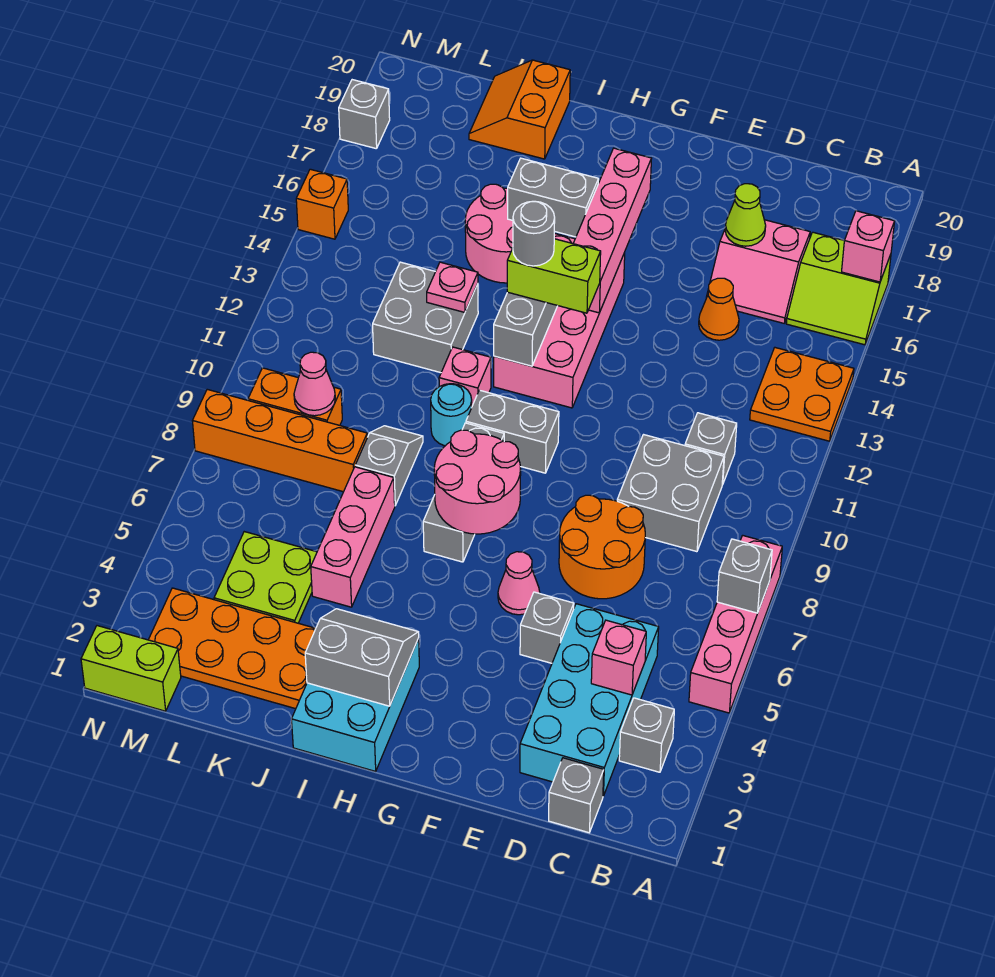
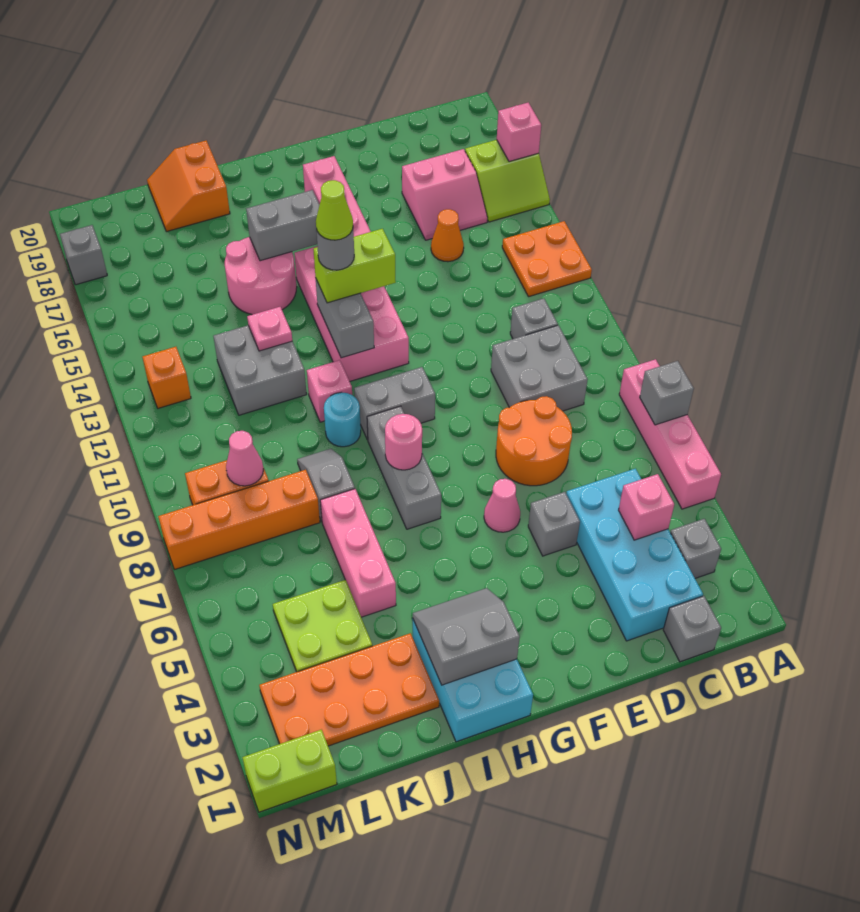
lime 1x1 cone [725,184,766,246] -> lime 1x1 cone moved to [316,180,353,240]
pink 2x2 round brick [434,430,521,534] -> pink 1x1 round brick [385,414,422,470]
orange 1x1 brick [296,169,348,239] -> orange 1x1 brick moved to [143,347,191,408]

